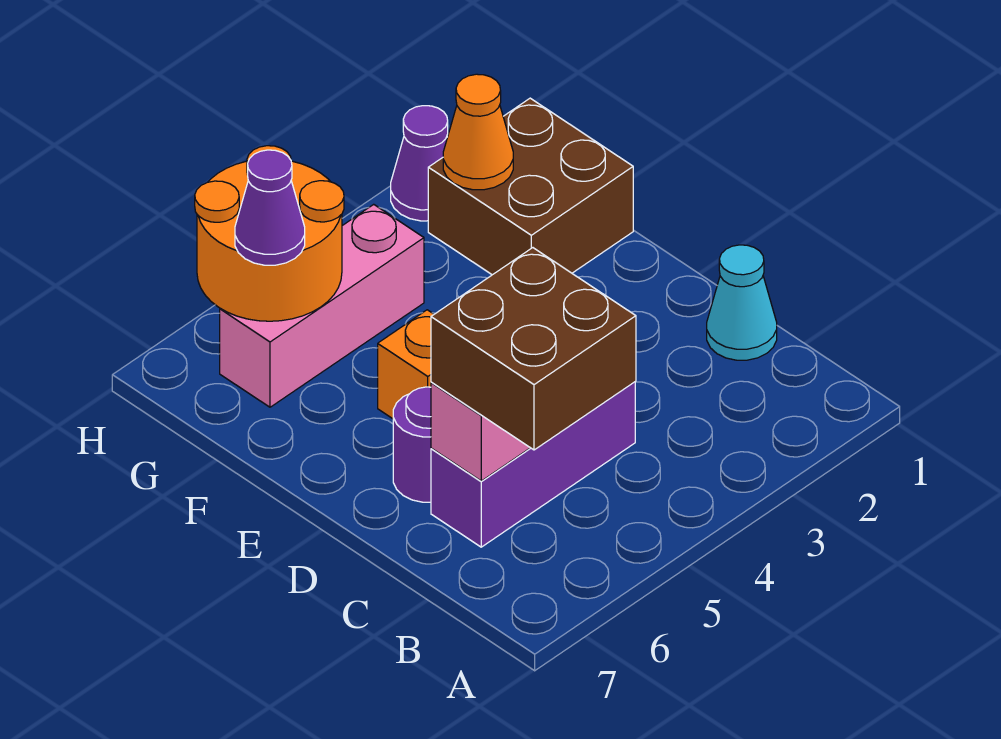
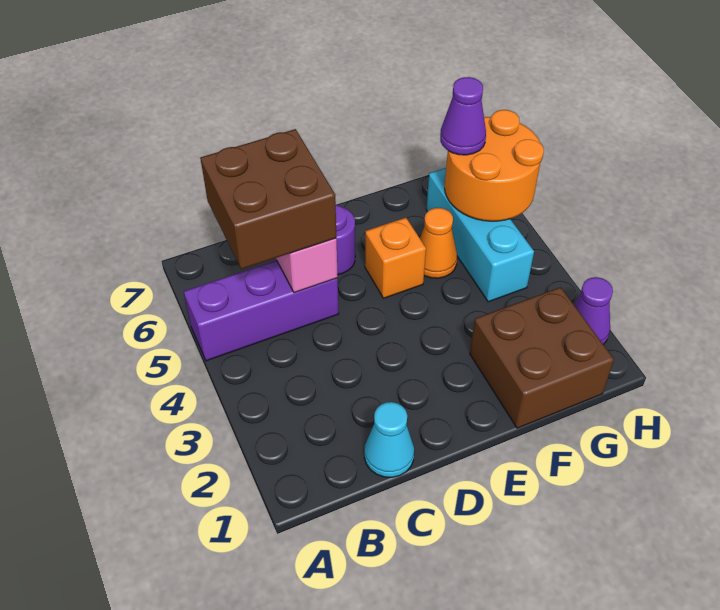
purple 1x3 brick [431,382,635,547] -> purple 1x3 brick turned to [184,260,339,361]
orange 1x1 cone [443,74,513,190] -> orange 1x1 cone moved to [420,208,457,278]
pink 1x3 brick [220,204,424,407] -> cyan 1x3 brick [426,168,534,302]

